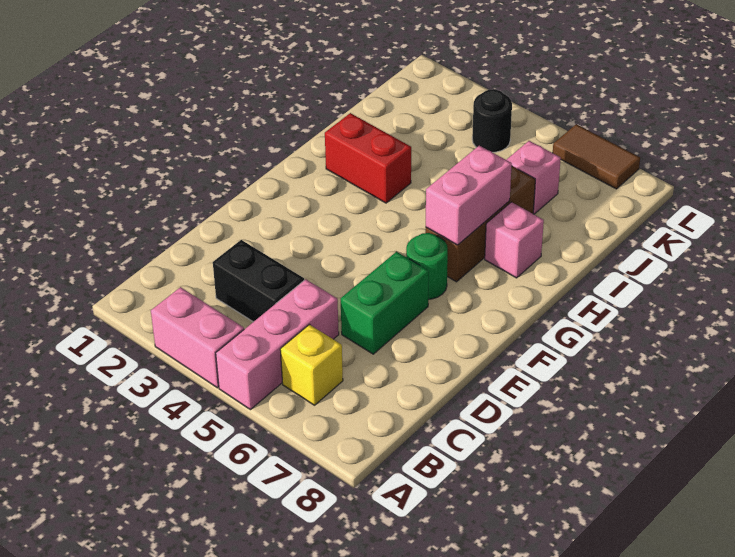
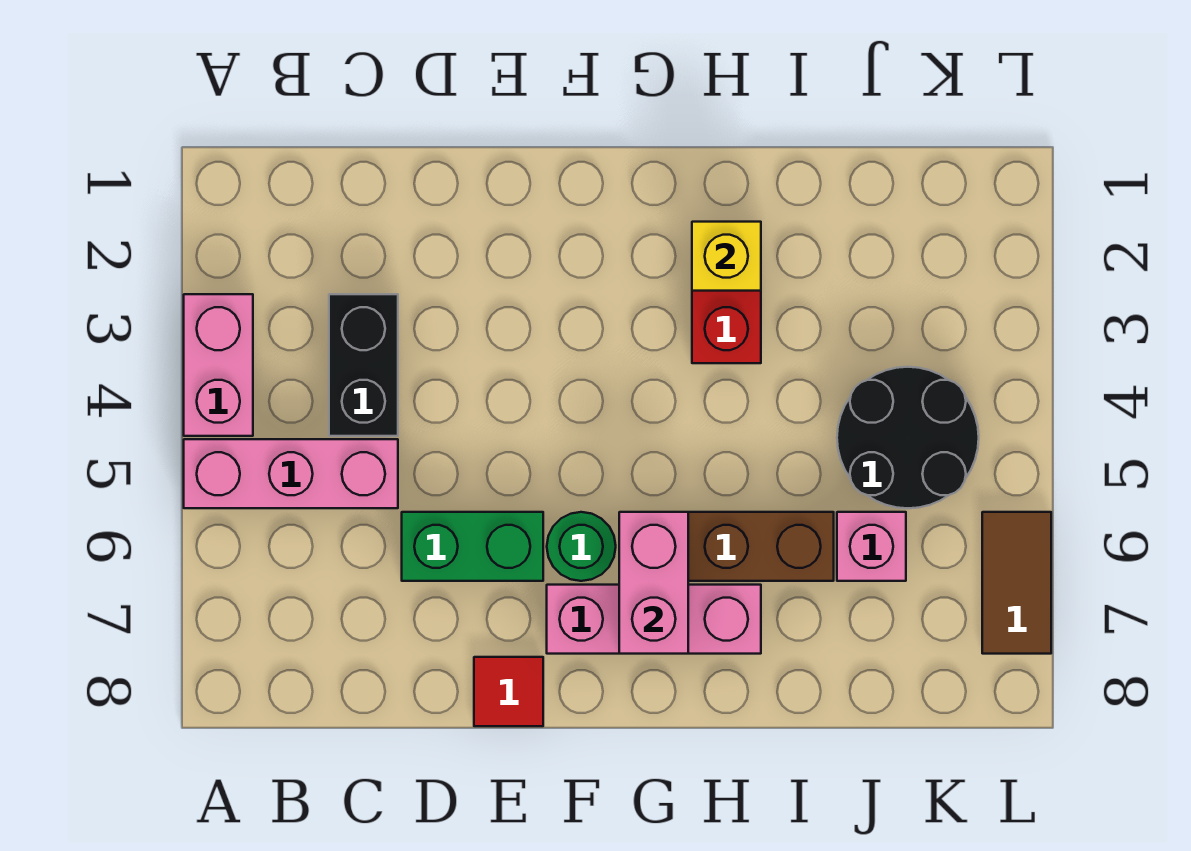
yellow 1x1 brick [280,325,343,405] -> yellow 1x1 brick moved to [692,222,761,291]
none -> red 1x1 tile [474,657,543,726]
pink 1x2 brick [426,146,512,245] -> pink 1x2 brick turned to [619,512,688,654]
pink 1x1 brick [485,202,544,278] -> pink 1x3 brick [547,585,761,654]
black 1x1 round brick [472,89,512,152] -> black 2x2 round brick [837,367,979,508]

